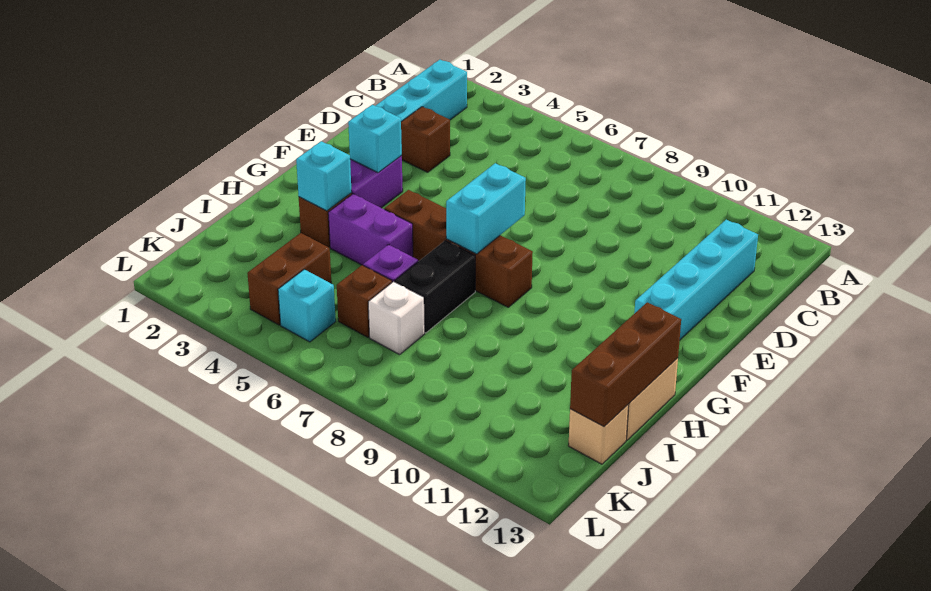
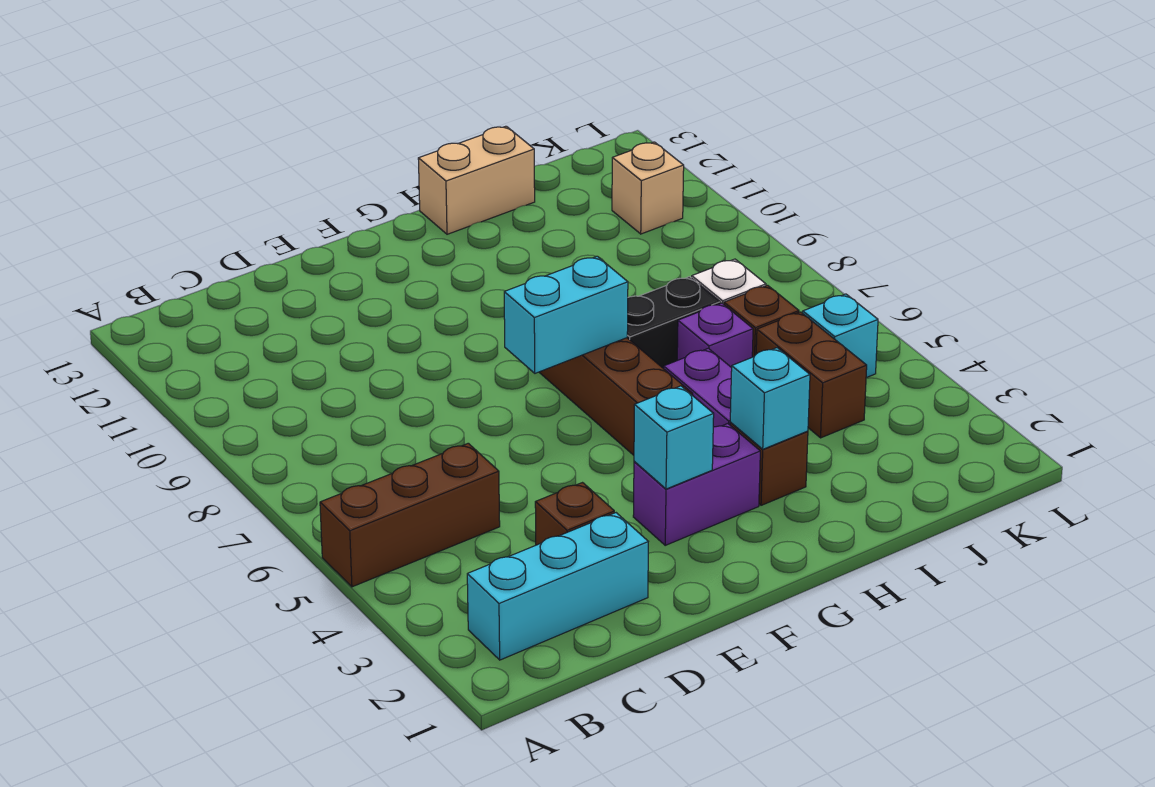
cyan 1x4 brick [634,220,758,340] -> none
brown 1x3 brick [570,302,681,427] -> brown 1x3 brick moved to [320,443,500,587]
brown 1x2 brick [247,233,331,325] -> brown 1x2 brick turned to [756,312,867,438]
tan 1x1 brick [568,405,628,464] -> tan 1x1 brick moved to [612,142,684,234]

